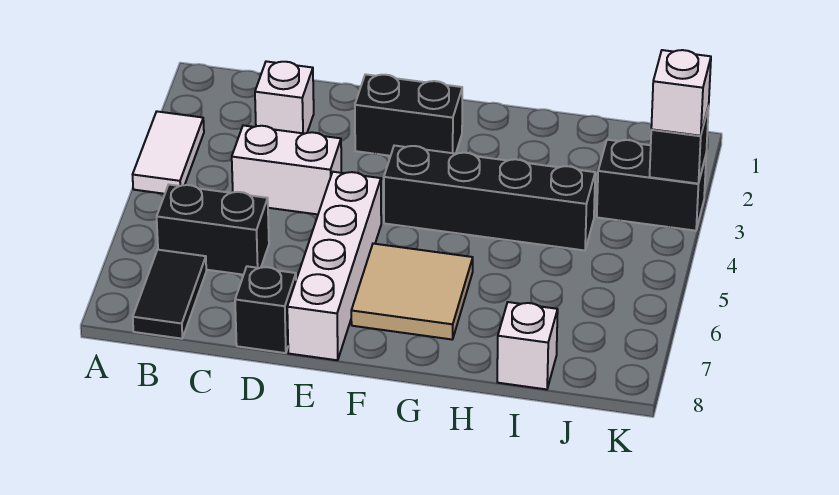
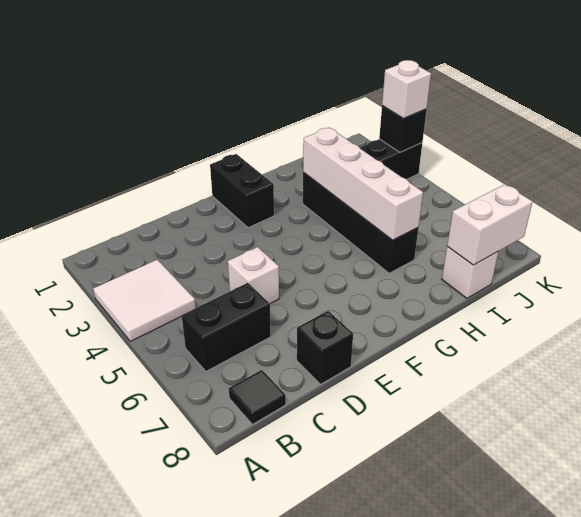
white 1x2 tile [133,112,204,194] -> white 2x2 tile [93,260,196,341]
black 1x2 tile [133,250,206,339] -> black 1x1 tile [229,370,286,424]
white 1x1 brick [255,61,314,134] -> white 1x1 brick moved to [228,247,279,303]
white 1x2 brick [232,125,341,214] -> white 1x2 brick moved to [447,184,532,265]
black 1x2 brick [355,74,462,156] -> black 1x2 brick turned to [210,154,274,228]
white 1x4 brick [287,172,381,360] -> white 1x4 brick moved to [303,127,423,240]
black 1x4 brick [384,146,595,250] -> black 1x4 brick turned to [303,172,418,273]
tan 2x2 tile [351,244,473,339] -> none

